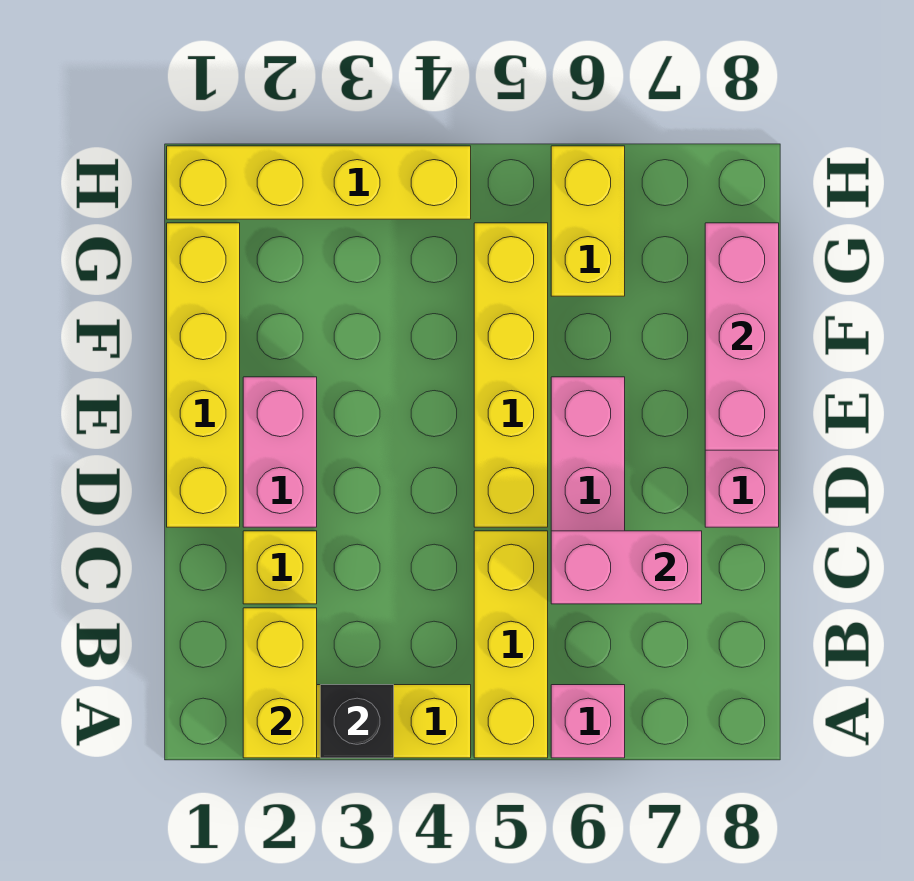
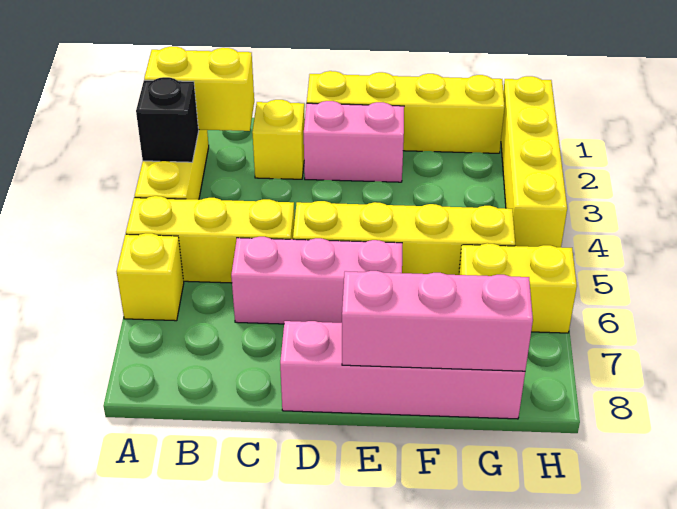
pink 1x1 brick [551,685,625,758] -> yellow 1x1 brick [117,233,184,321]
pink 1x2 brick [551,531,702,604] -> none

